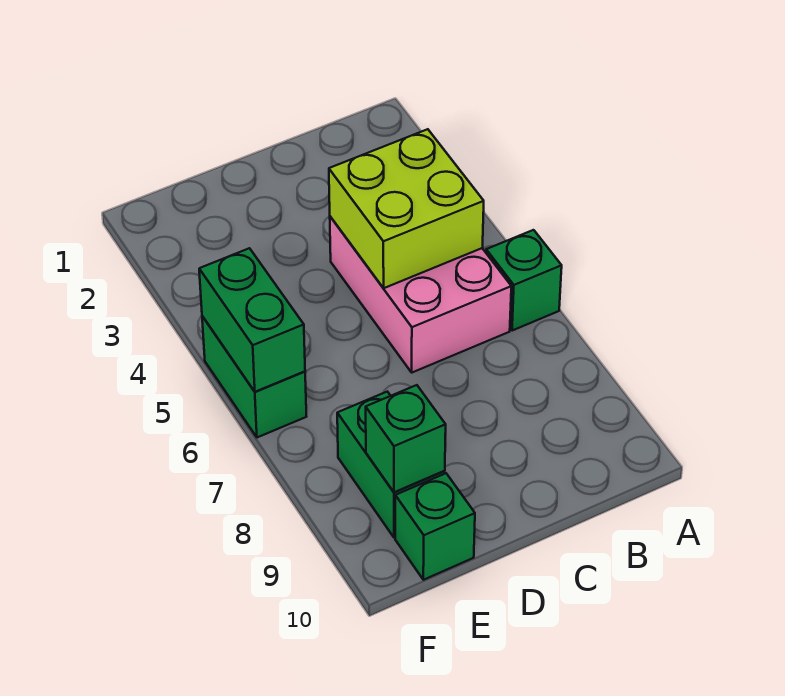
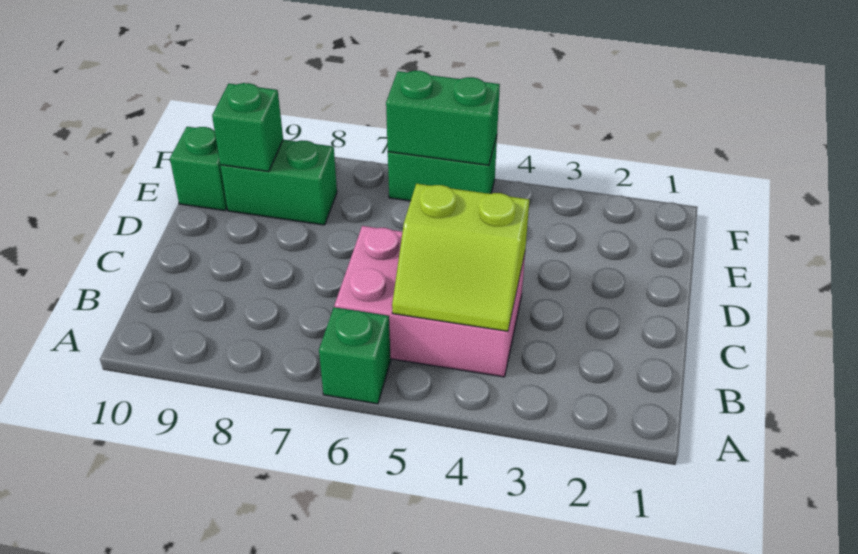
lime 2x2 brick [329,129,484,288] -> lime 2x2 slope [392,184,529,331]

